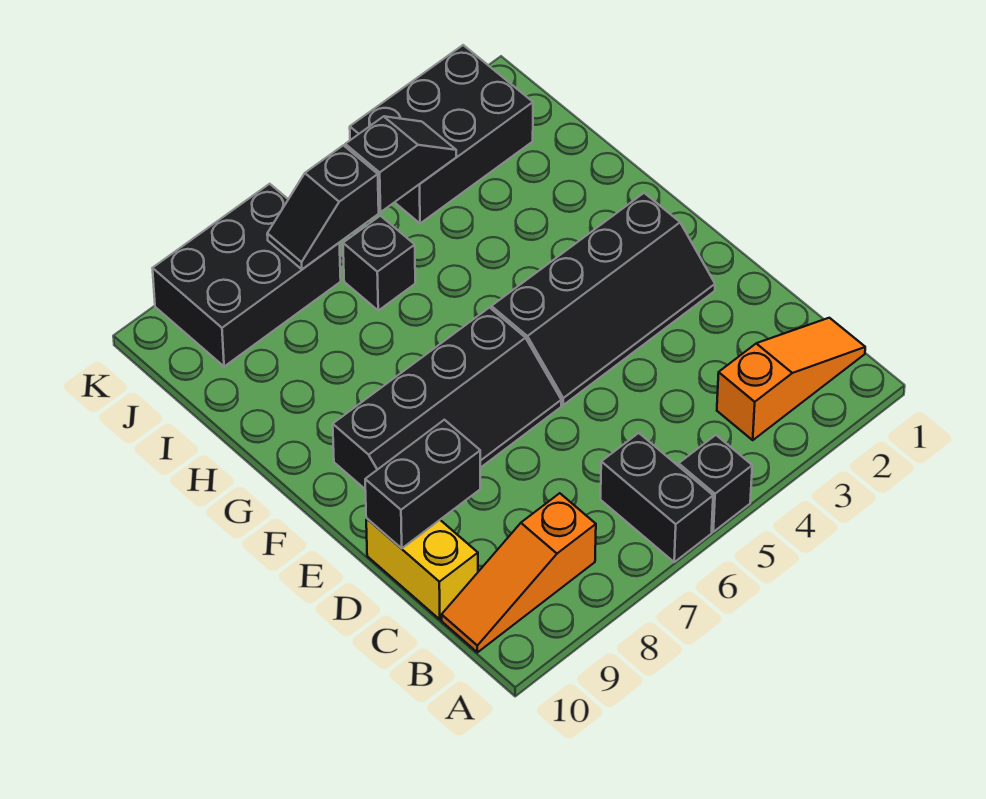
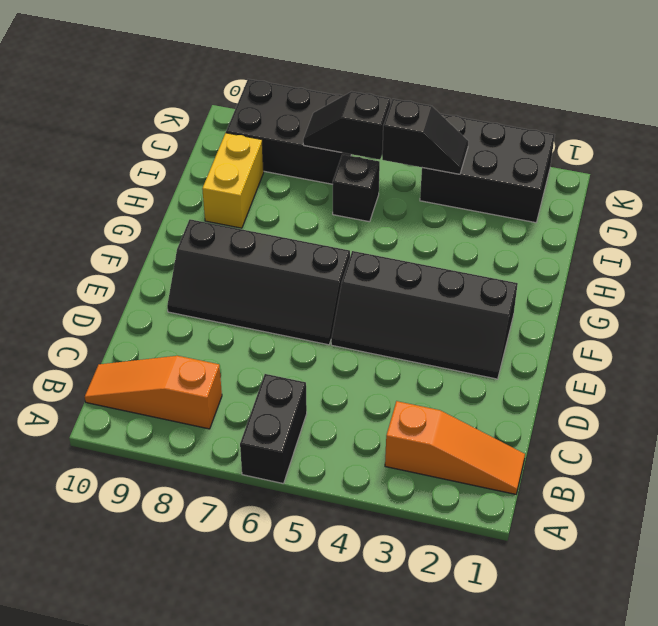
black 1x1 brick [679,435,752,532] -> none
yellow 1x2 brick [366,518,478,619] -> yellow 1x2 brick moved to [202,133,264,228]
black 1x2 brick [365,420,480,548] -> none

